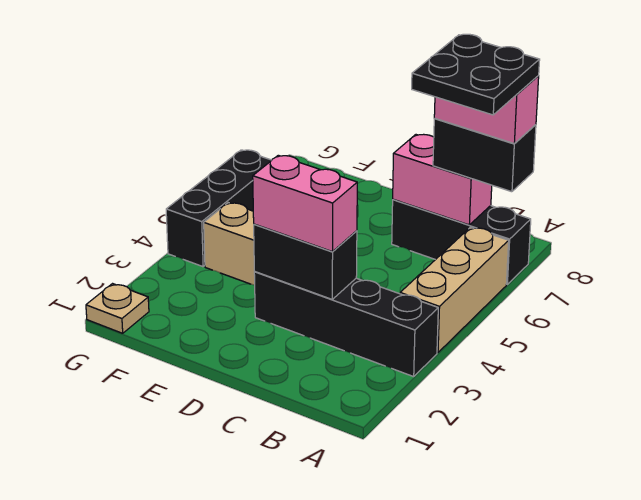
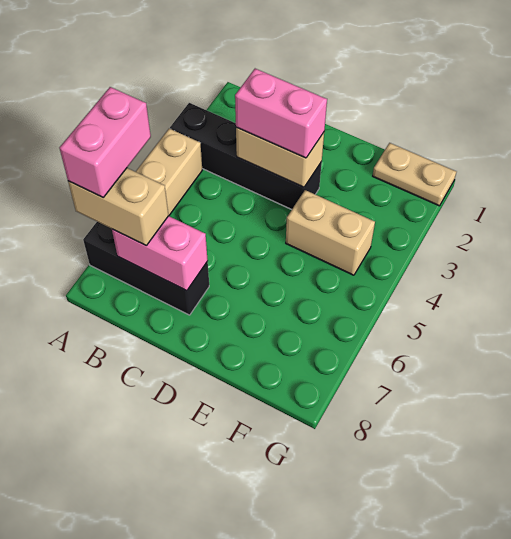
black 2x2 plate [412,34,540,115] -> none
black 1x2 brick [433,119,536,192] -> tan 1x2 brick [68,168,169,245]
pink 1x2 brick [434,76,539,144] -> pink 1x2 brick turned to [59,87,151,197]
black 1x2 brick [254,224,357,299] -> tan 1x2 brick [236,127,324,187]
tan 1x1 plate [86,284,149,333] -> tan 1x2 plate [373,143,456,206]
black 1x3 brick [166,150,271,267] -> none

